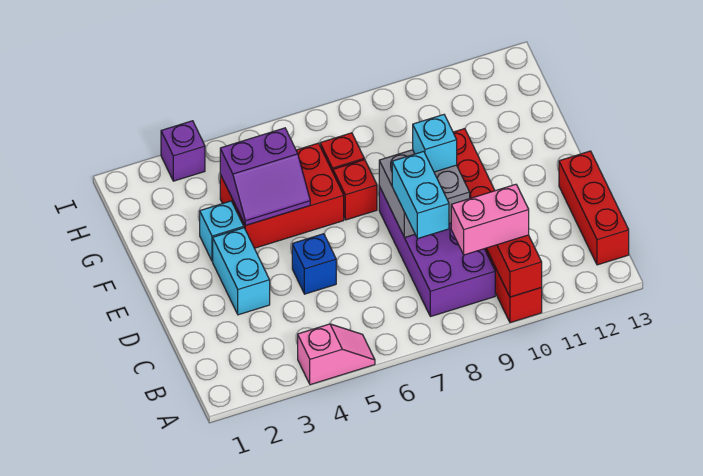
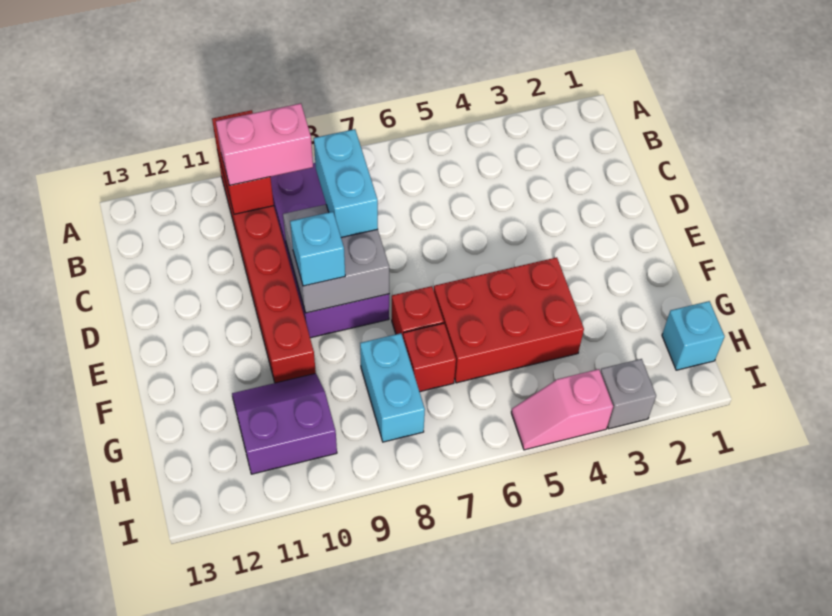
pink 1x2 slope [298,324,375,385] -> pink 1x2 slope moved to [511,369,613,450]
red 1x3 brick [559,151,629,265] -> none
cyan 1x2 brick [213,228,270,315] -> cyan 1x2 brick moved to [360,333,425,442]
blue 1x1 brick [292,234,336,294] -> none
cyan 1x1 brick [200,201,244,261] -> cyan 1x1 brick moved to [662,301,725,370]
purple 2x2 slope [220,128,310,225] -> purple 2x2 slope moved to [232,374,337,474]
purple 1x1 brick [161,121,205,181] -> grey 1x1 brick [600,359,656,429]

